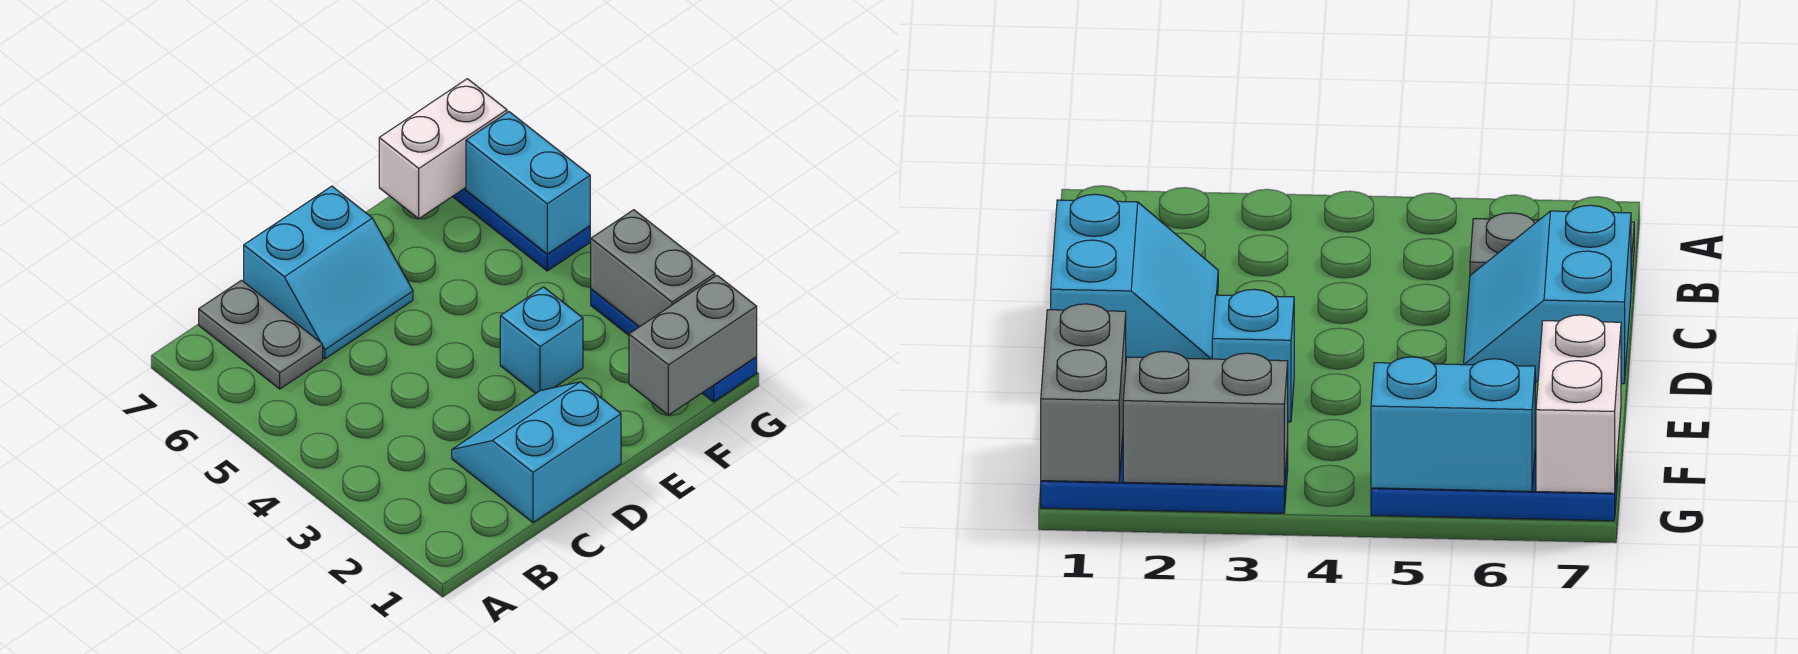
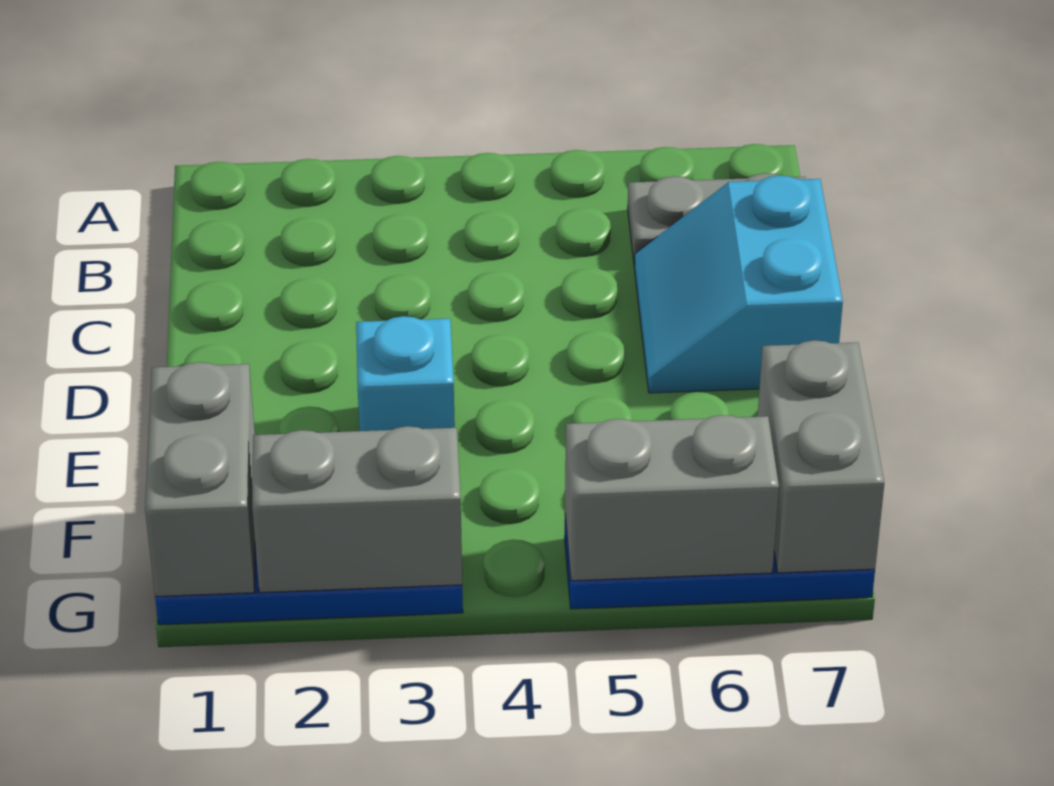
cyan 2x2 slope [452,382,621,522] -> none
white 1x2 brick [379,79,507,219] -> grey 1x2 brick [758,340,884,573]
cyan 1x2 brick [466,112,590,254] -> grey 1x2 brick [565,415,779,581]

